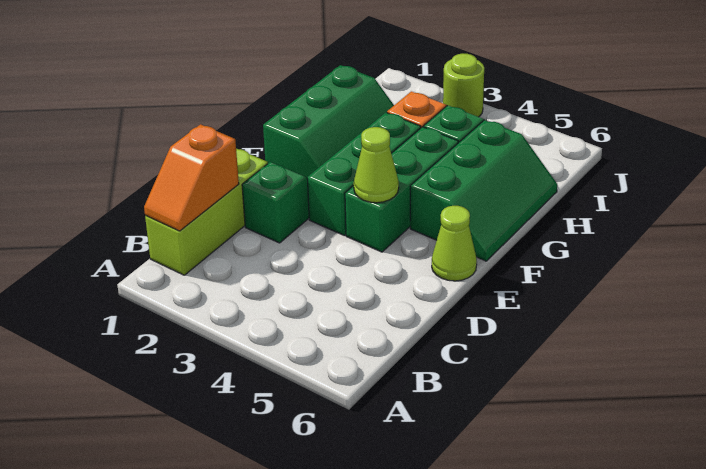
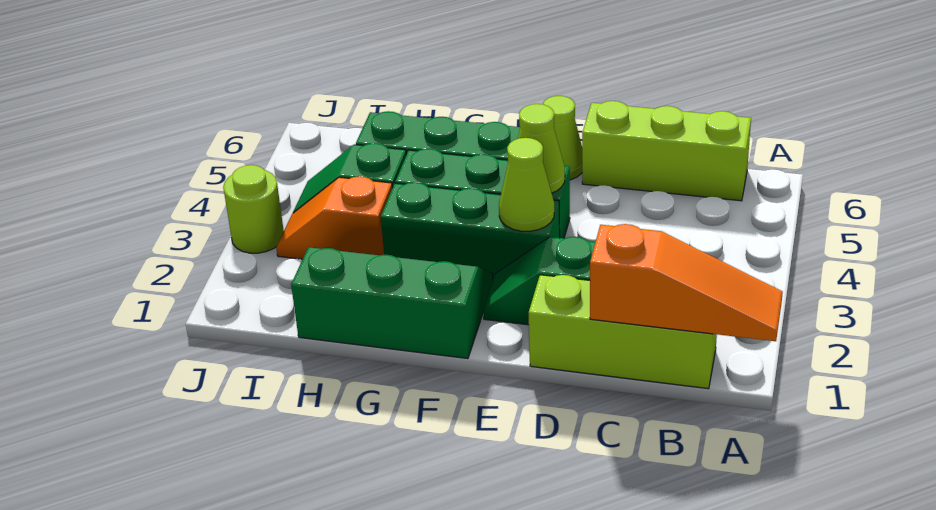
orange 1x2 slope [144,124,239,231] -> orange 1x3 slope [590,224,783,341]
none -> lime 1x3 brick [582,101,751,201]
none -> lime 1x1 cone [499,138,554,231]

